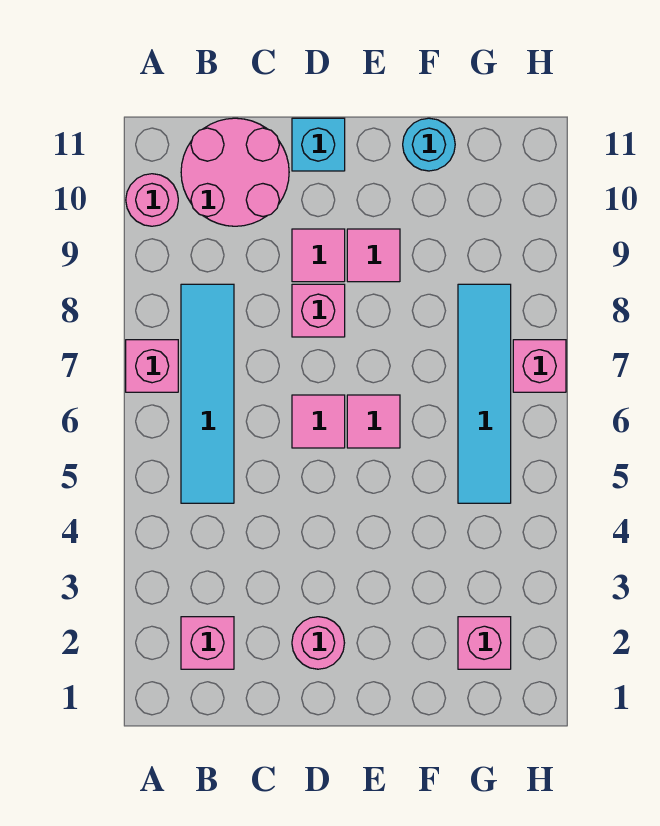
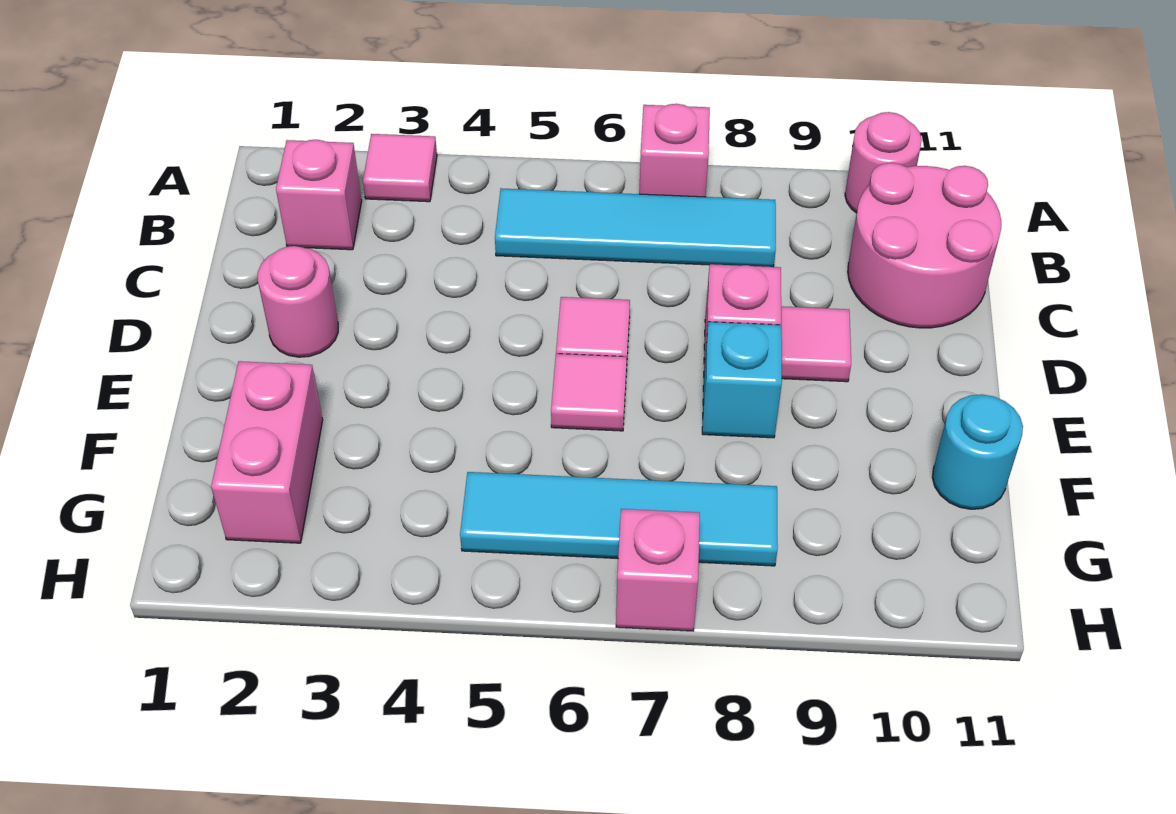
cyan 1x1 brick [292,118,345,171] -> cyan 1x1 brick moved to [702,322,782,438]
pink 1x1 tile [347,229,400,282] -> pink 1x1 tile moved to [363,134,437,202]
pink 1x1 brick [458,617,511,669] -> pink 1x2 brick [211,361,323,543]

